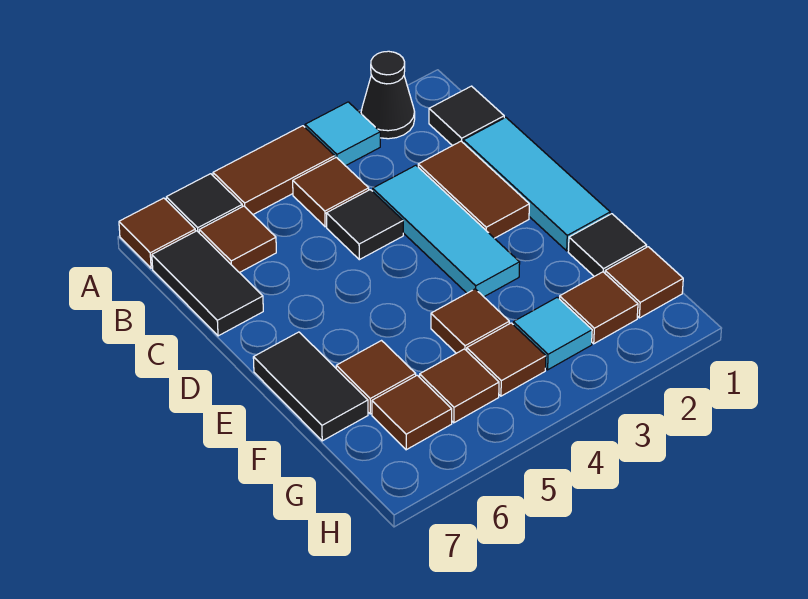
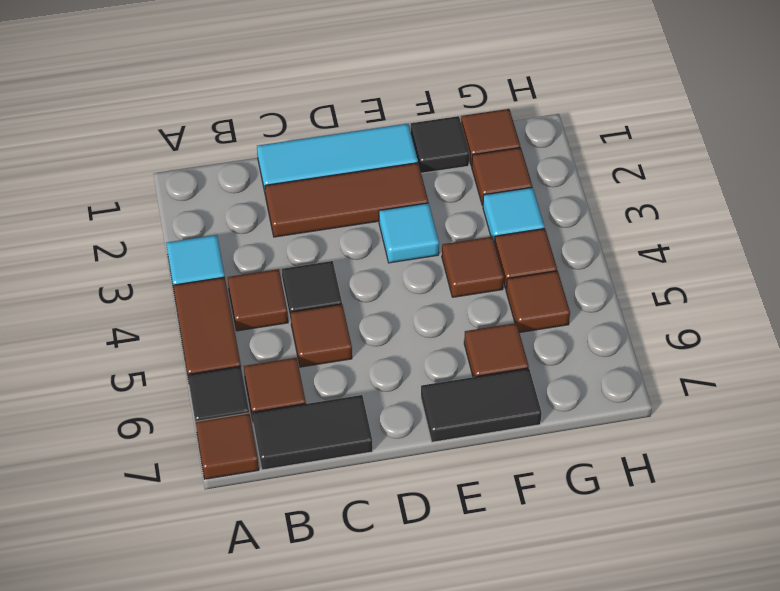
black 1x1 cone [361,51,415,139] -> none
black 1x1 tile [429,86,504,146] -> none
brown 1x2 tile [418,141,529,238] -> brown 1x3 tile [265,163,428,237]
cyan 1x3 tile [373,165,520,297] -> cyan 1x1 tile [379,203,439,263]
brown 1x1 tile [372,375,452,450] -> brown 1x1 tile moved to [290,304,352,367]

